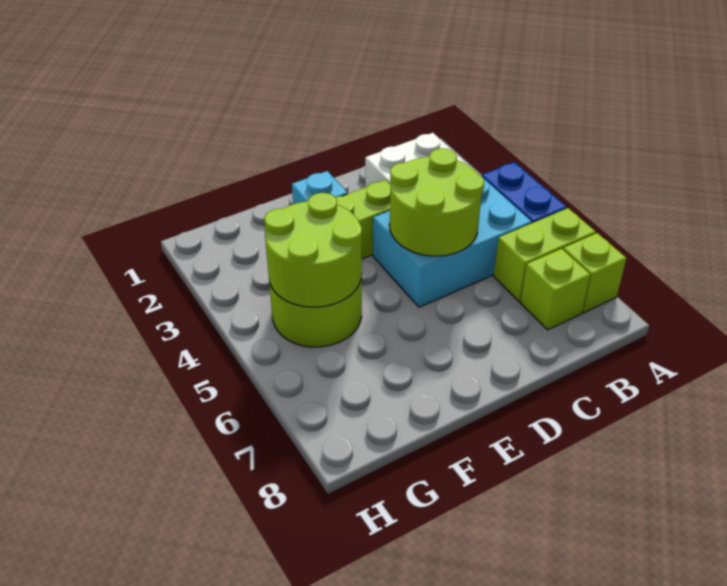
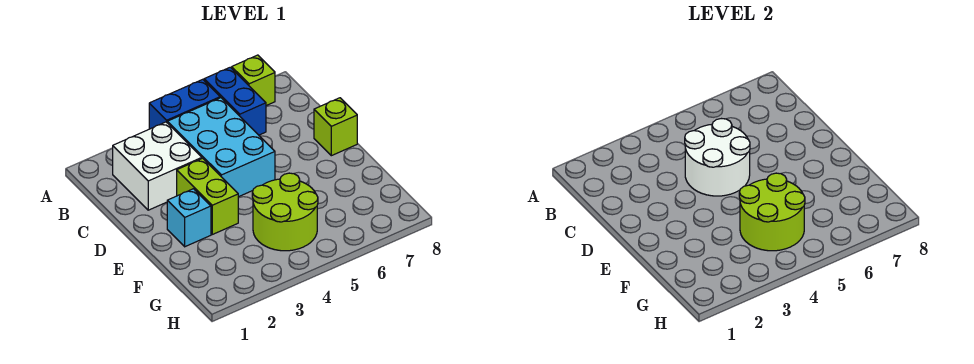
lime 1x2 brick [494,208,596,302] -> blue 1x2 brick [204,67,266,135]
lime 1x1 brick [521,249,590,330] -> lime 1x1 brick moved to [314,98,357,156]
lime 2x2 round brick [390,148,484,256] -> white 2x2 round brick [685,119,750,196]

